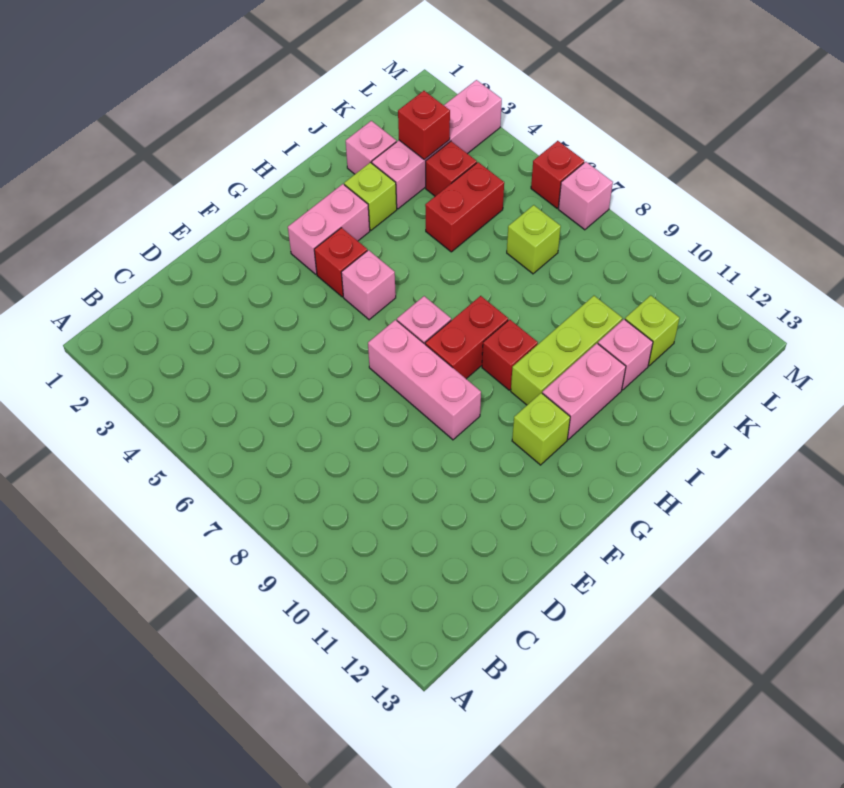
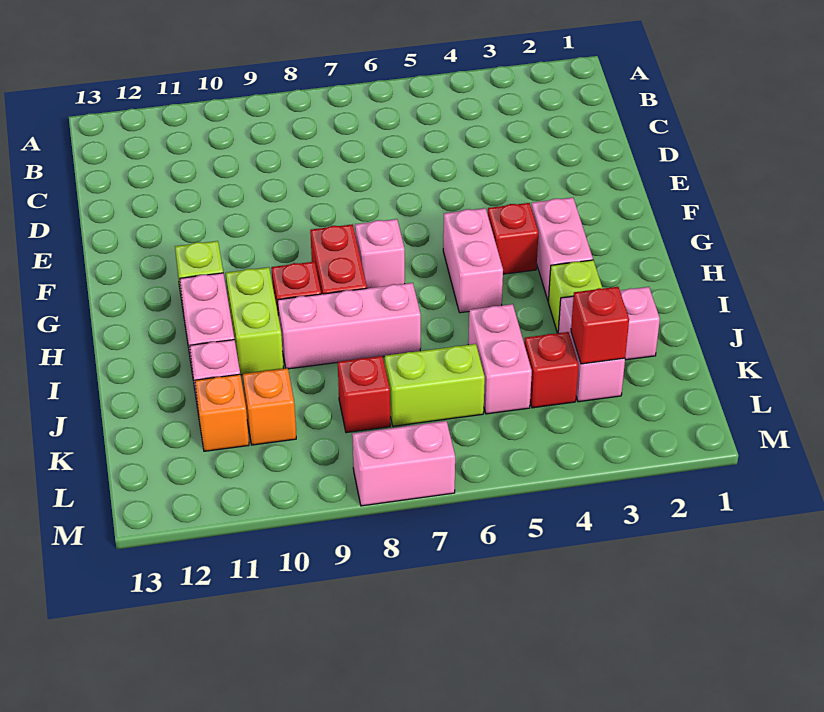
pink 1x3 brick [368,320,481,440] -> pink 1x3 brick moved to [278,283,421,369]
pink 1x1 brick [341,250,396,320] -> pink 1x2 brick [443,208,503,313]
lime 1x3 brick [511,296,622,405] -> lime 1x2 brick [226,267,284,375]
pink 1x4 brick [372,80,502,209] -> pink 1x2 brick [558,296,625,402]
red 1x2 brick [425,162,504,252] -> pink 1x2 brick [468,304,532,414]
lime 1x1 brick [507,205,561,274] -> lime 1x2 brick [385,344,485,426]
none -> orange 1x1 brick [243,368,296,445]
lime 1x1 brick [625,295,680,366] -> orange 1x1 brick [195,374,249,451]
red 1x1 brick [531,141,584,208] -> red 1x1 brick moved to [338,356,390,433]
pink 1x1 brick [558,162,613,230] -> pink 1x2 brick [352,421,455,506]

